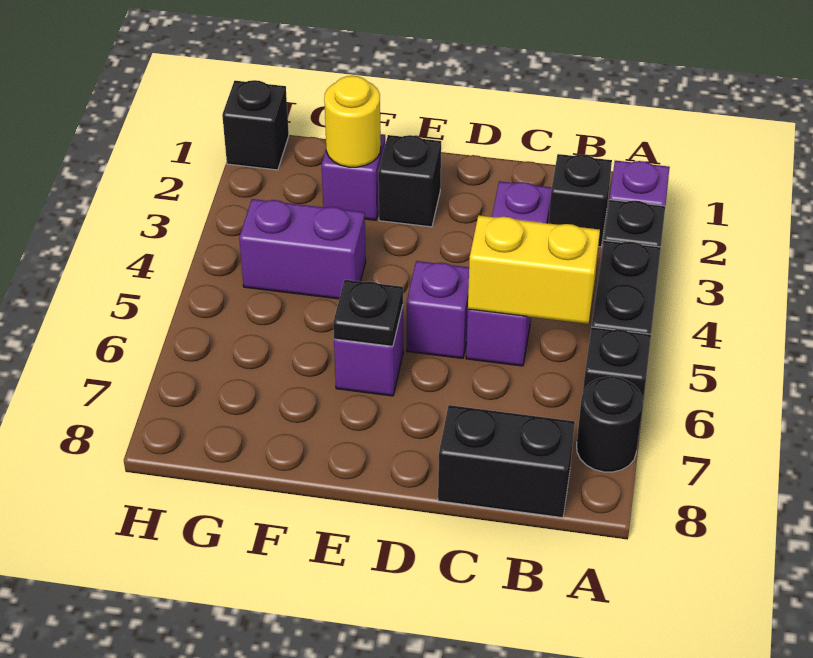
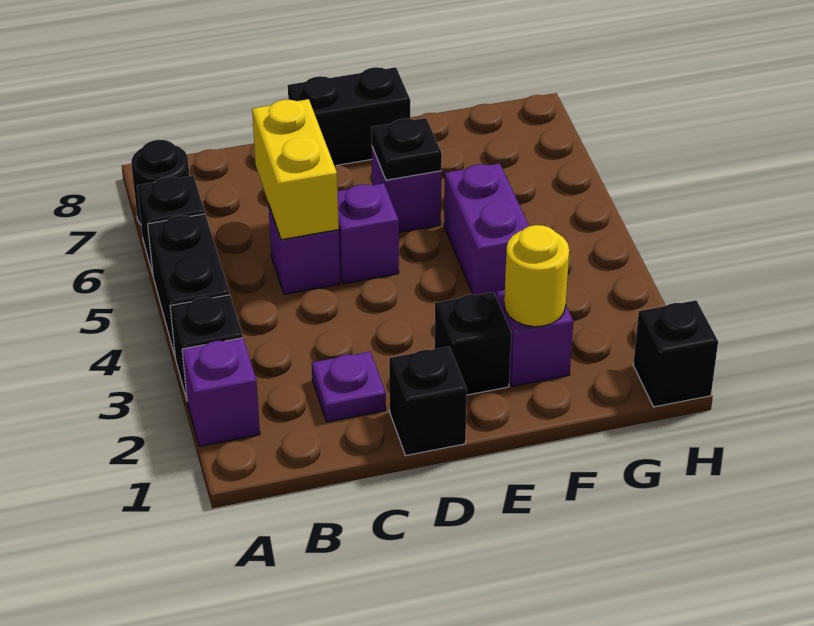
black 1x1 brick [549,154,612,247] -> black 1x1 brick moved to [389,347,467,455]
yellow 1x2 brick [468,215,600,324] -> yellow 1x2 brick turned to [252,99,339,240]
black 1x2 brick [438,405,575,518] -> black 1x2 brick moved to [288,67,410,166]
purple 1x2 brick [239,199,366,299] -> purple 1x2 brick turned to [444,163,529,296]

